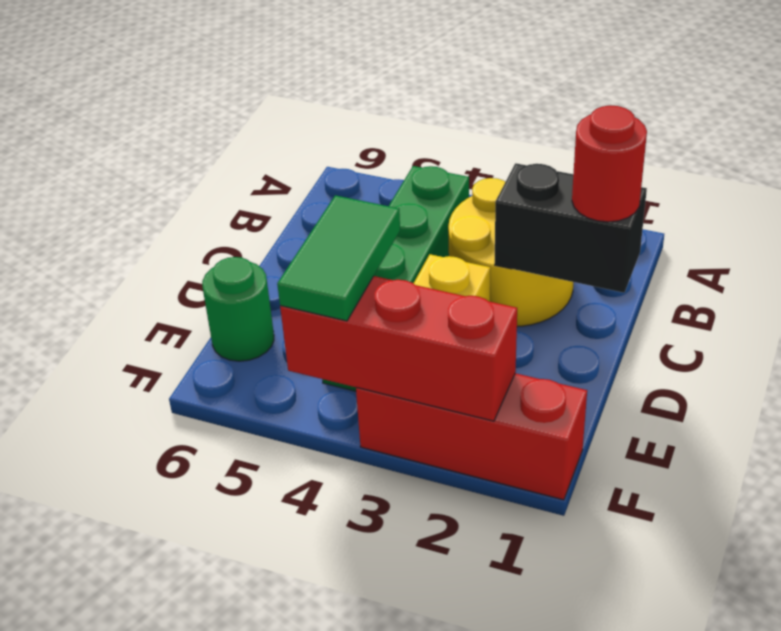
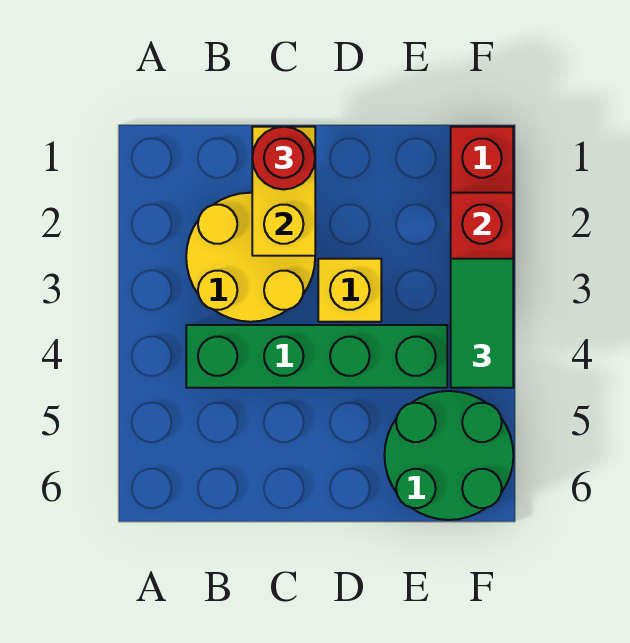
black 1x2 brick [495,163,647,293] -> yellow 1x2 brick [252,127,315,256]
green 1x2 tile [277,195,400,321] -> green 1x2 tile turned to [451,259,513,388]
green 1x1 round brick [202,257,274,361] -> green 2x2 round brick [384,391,513,520]

